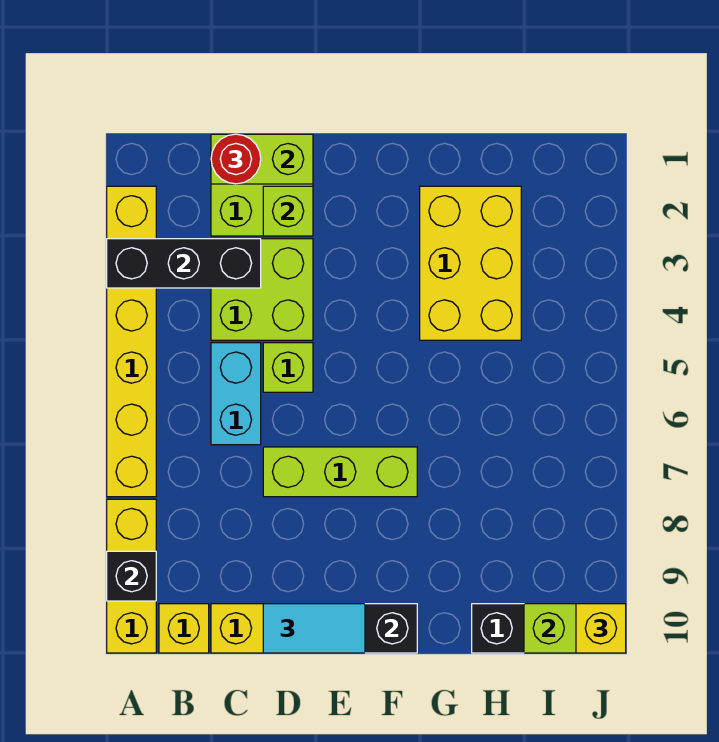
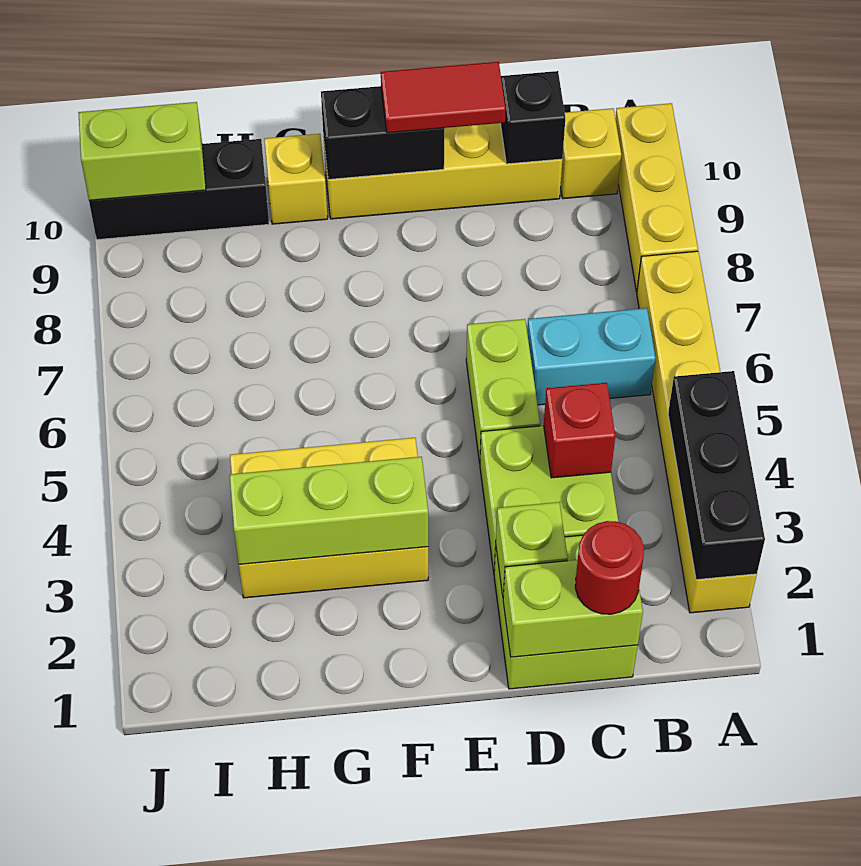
black 1x3 brick [107,239,261,288] -> black 1x3 brick turned to [668,371,765,580]
black 1x1 brick [107,551,156,601] -> black 1x1 brick moved to [500,71,565,164]
none -> red 1x1 brick [544,383,615,478]
cyan 1x2 brick [211,343,261,445] -> cyan 1x2 brick turned to [527,308,655,405]
lime 1x1 brick [263,343,313,392] -> lime 1x2 brick [466,319,540,463]
lime 1x3 brick [263,447,417,497] -> lime 1x3 brick moved to [230,457,428,564]
cyan 1x2 tile [263,604,365,653] -> red 1x2 tile [381,62,506,133]
yellow 2x3 brick [420,186,521,340] -> yellow 2x3 brick turned to [230,438,428,598]
yellow 1x1 brick [576,604,626,653] -> yellow 1x1 brick moved to [264,134,328,224]

